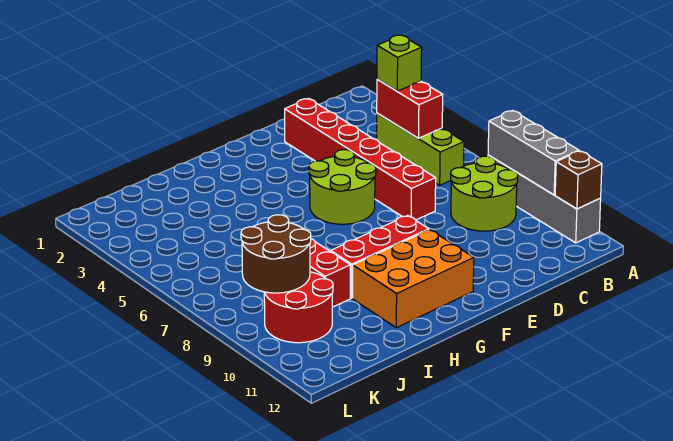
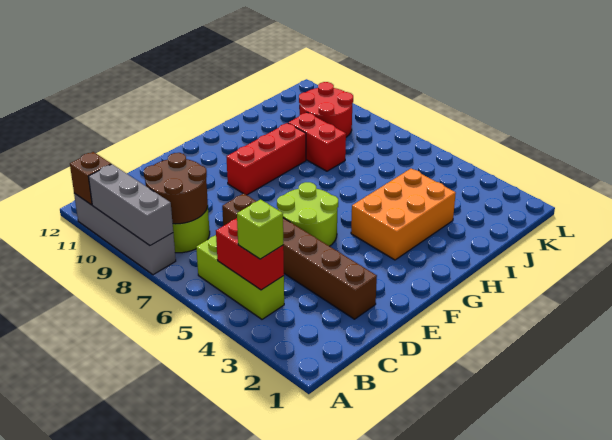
red 1x6 brick [285,99,436,220] -> brown 1x6 brick [222,193,377,319]
orange 2x3 brick [353,230,474,328] -> orange 2x3 brick moved to [351,168,456,260]
brown 2x2 round brick [241,215,311,293] -> brown 2x2 round brick moved to [144,153,208,224]

